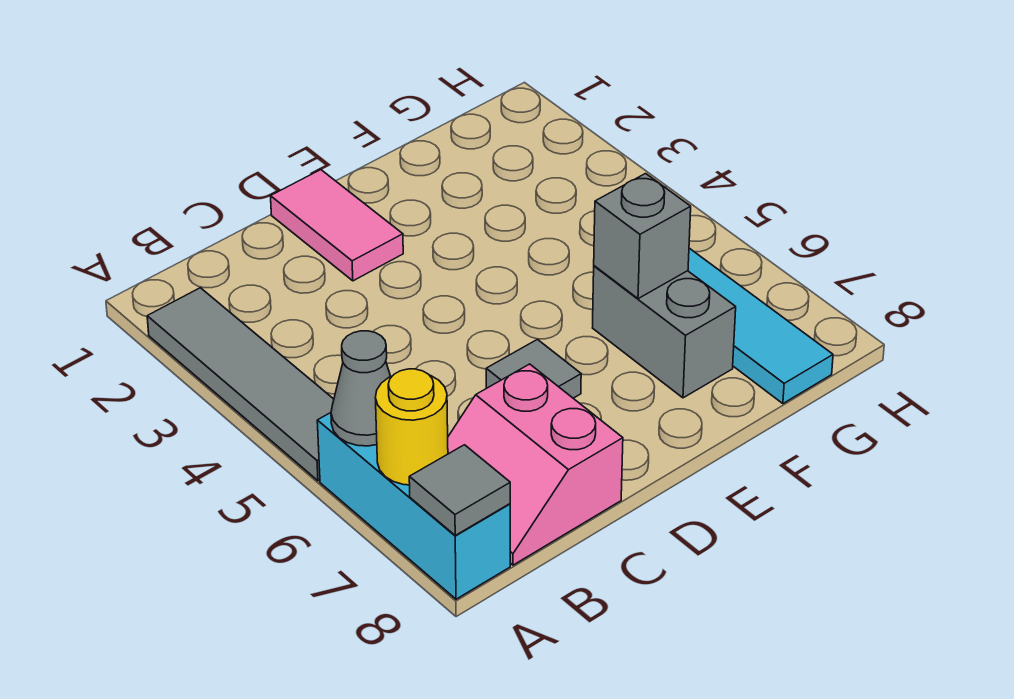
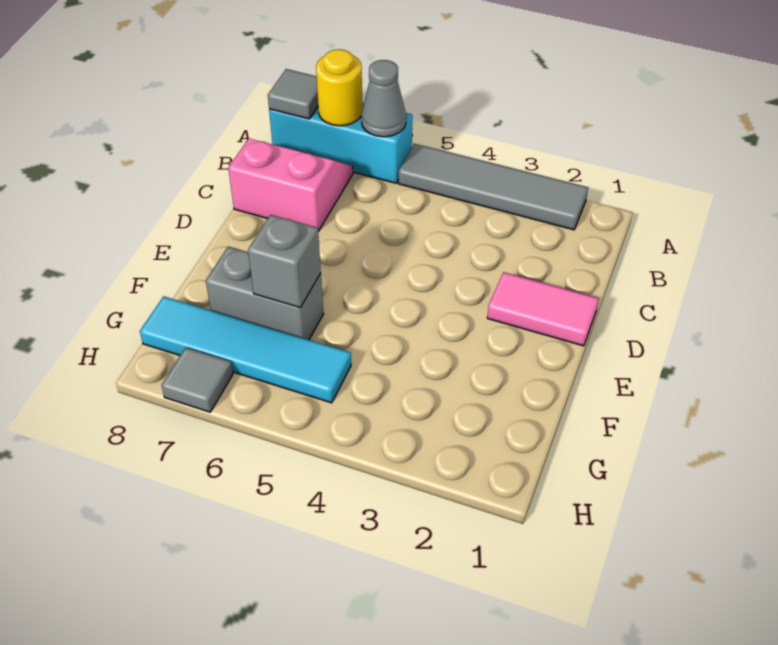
grey 1x1 tile [486,339,581,398] -> grey 1x1 tile moved to [161,347,233,412]

